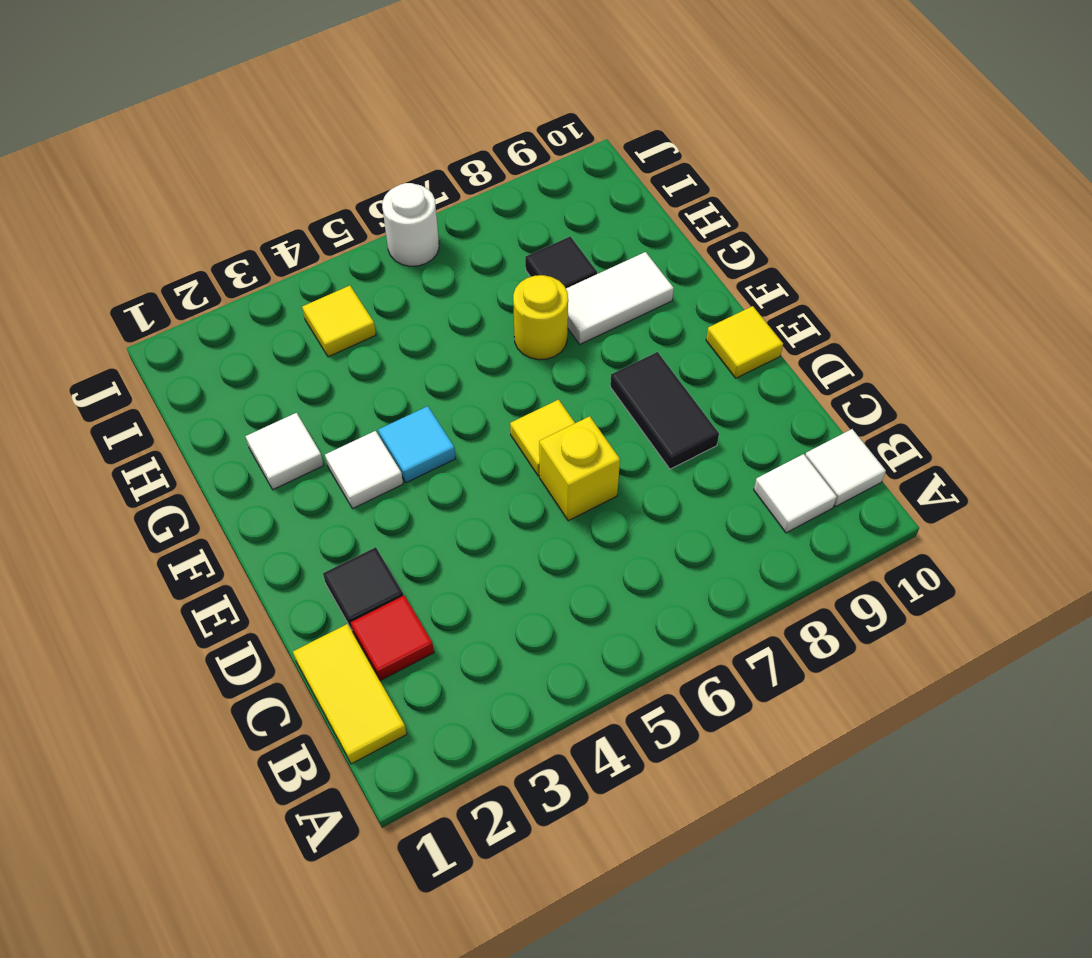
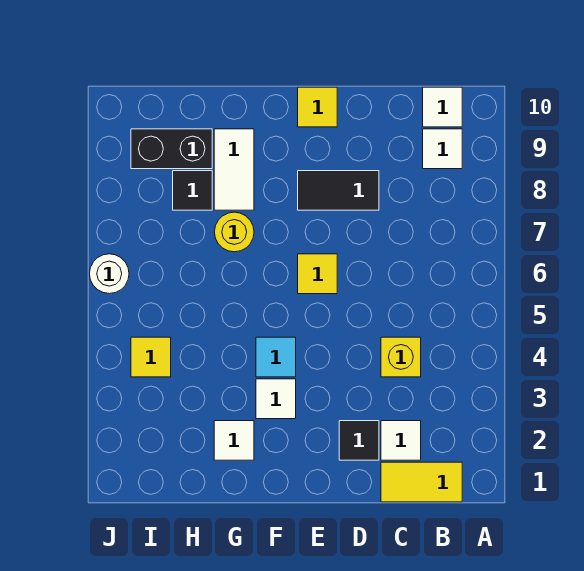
red 1x1 tile [351,595,434,681] -> white 1x1 tile [381,421,421,460]
yellow 1x1 brick [539,416,620,521] -> yellow 1x1 brick moved to [381,337,421,377]
none -> black 1x2 brick [131,129,212,169]

